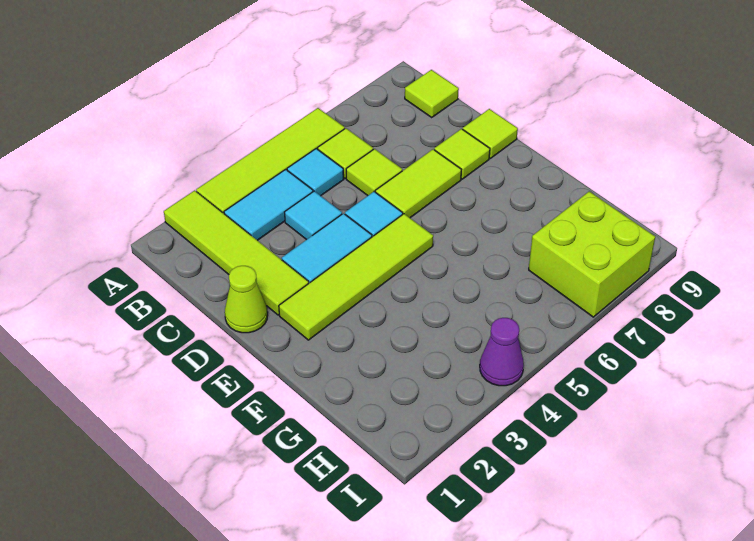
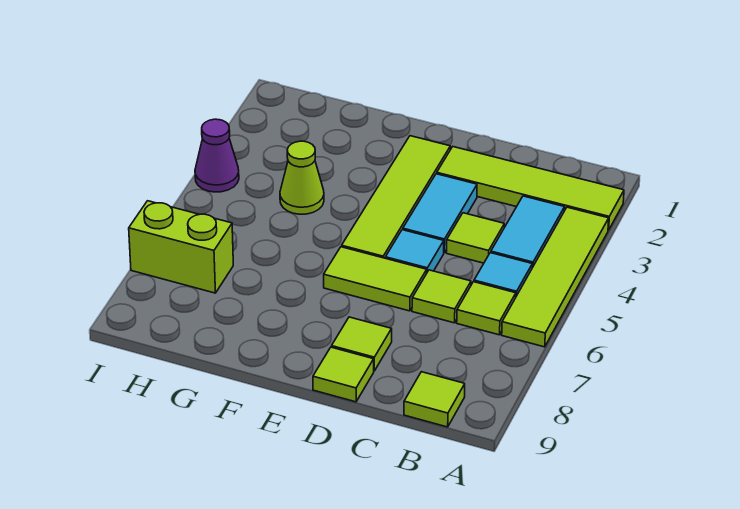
cyan 1x1 tile [285,191,342,240] -> lime 1x1 tile [446,213,504,263]
lime 1x1 cone [225,266,268,333] -> lime 1x1 cone moved to [280,141,324,214]
lime 1x2 tile [375,149,461,218] -> lime 1x2 tile turned to [324,247,427,311]
lime 2x2 brick [529,191,655,317] -> lime 1x2 brick [129,201,233,293]

